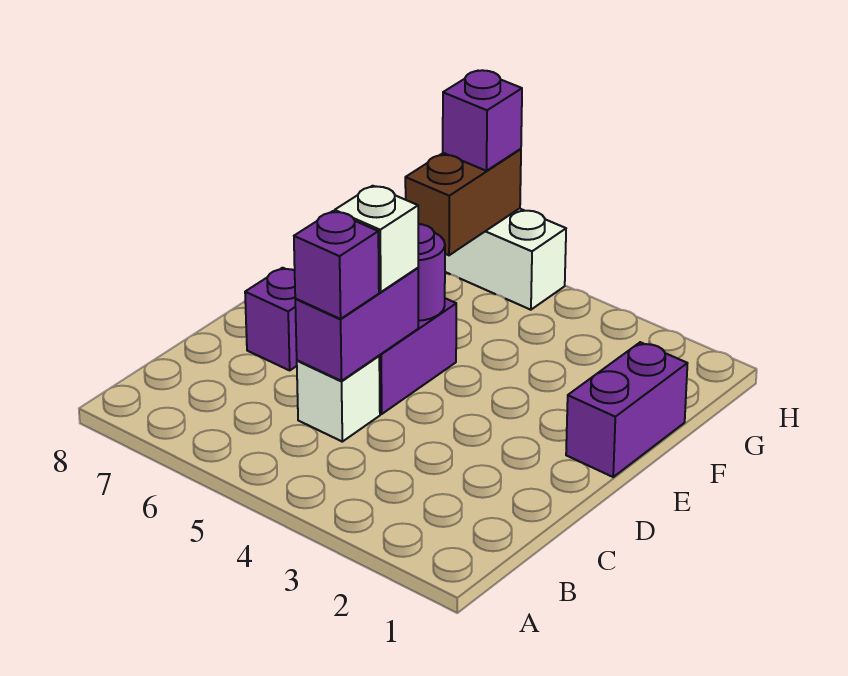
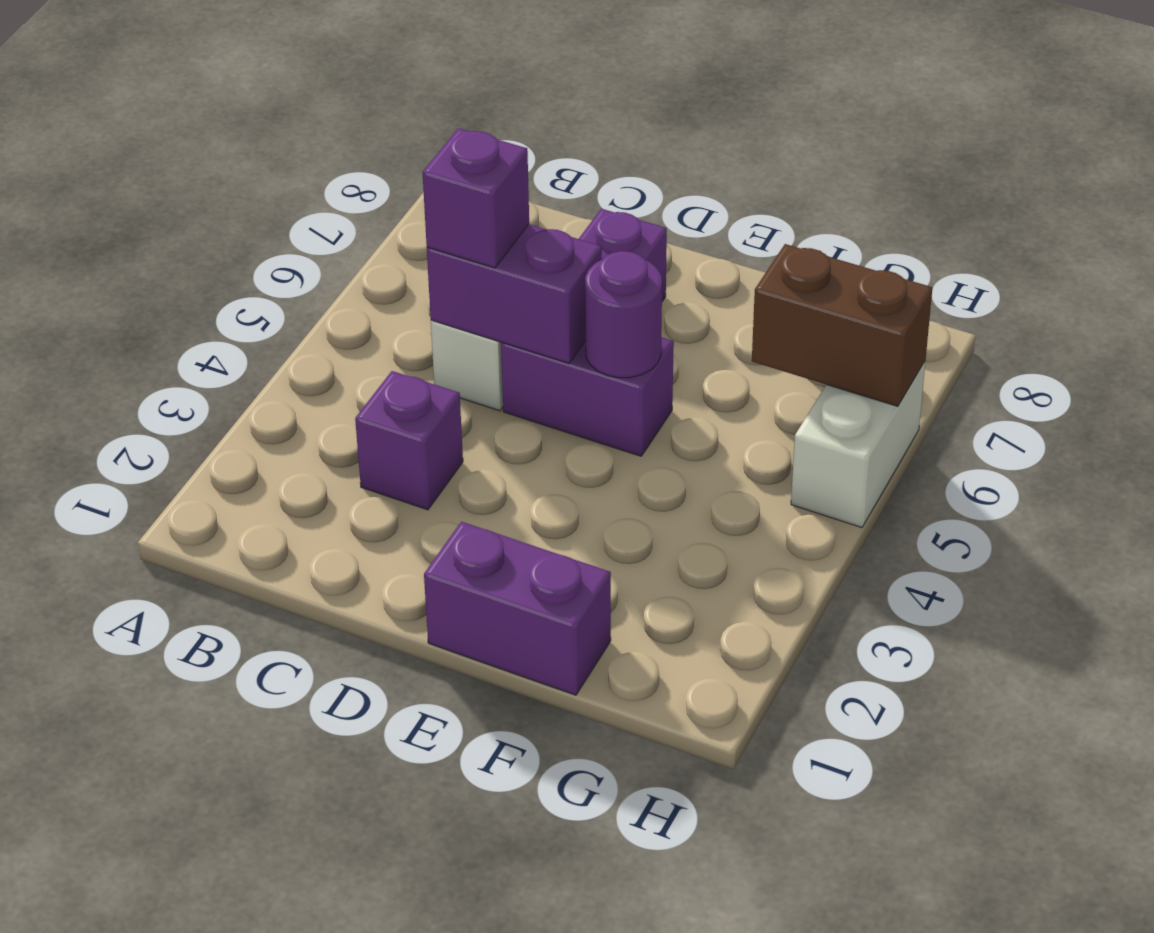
white 1x1 brick [335,186,418,292] -> none
purple 1x1 brick [443,70,522,171] -> purple 1x1 brick moved to [355,371,463,510]

